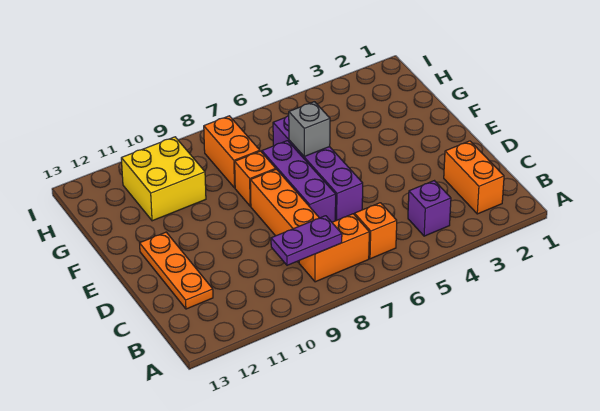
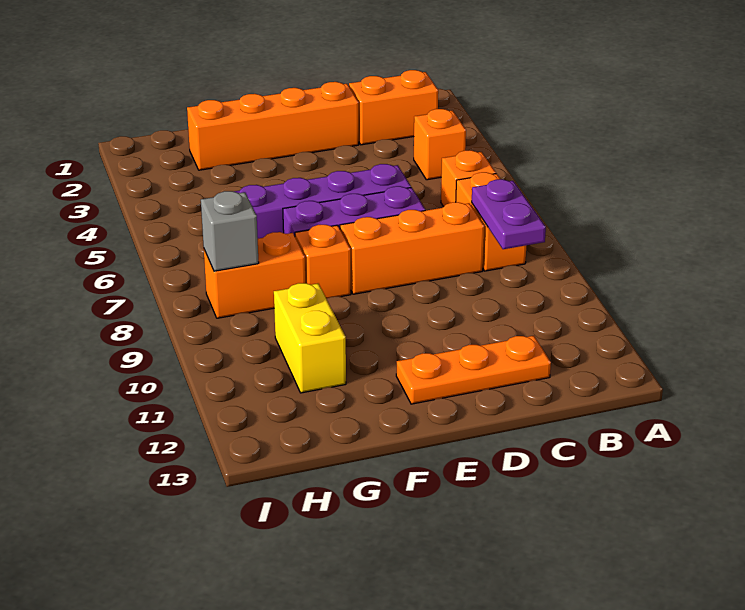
purple 1x1 brick [408,181,451,236] -> orange 1x1 brick [414,109,466,180]
none -> orange 1x4 brick [187,82,359,170]
grey 1x1 brick [289,102,330,156] -> grey 1x1 brick moved to [201,191,259,271]
yellow 2x2 brick [121,137,206,221] -> yellow 1x2 brick [274,283,346,393]

